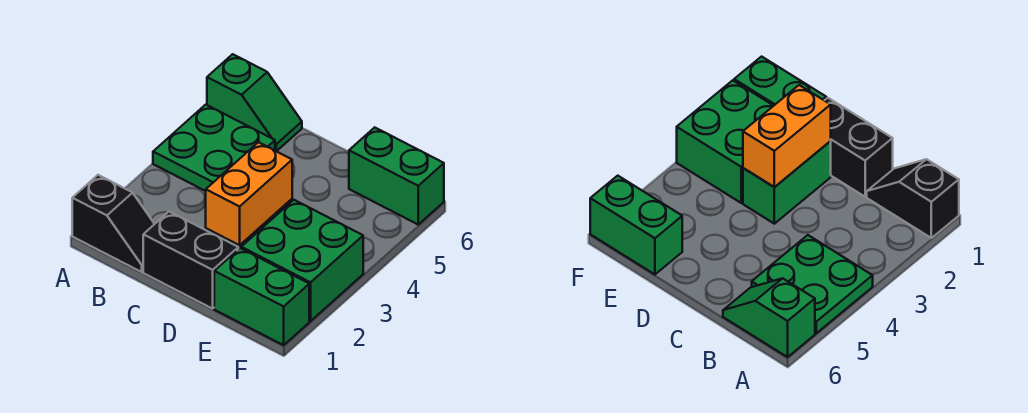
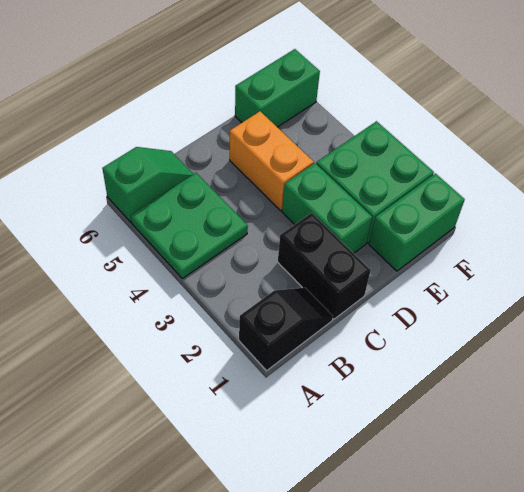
black 1x2 brick [143,212,238,309] -> black 1x2 brick turned to [278,213,371,319]
orange 1x2 brick [206,142,292,245] -> orange 1x2 brick moved to [230,111,314,211]

